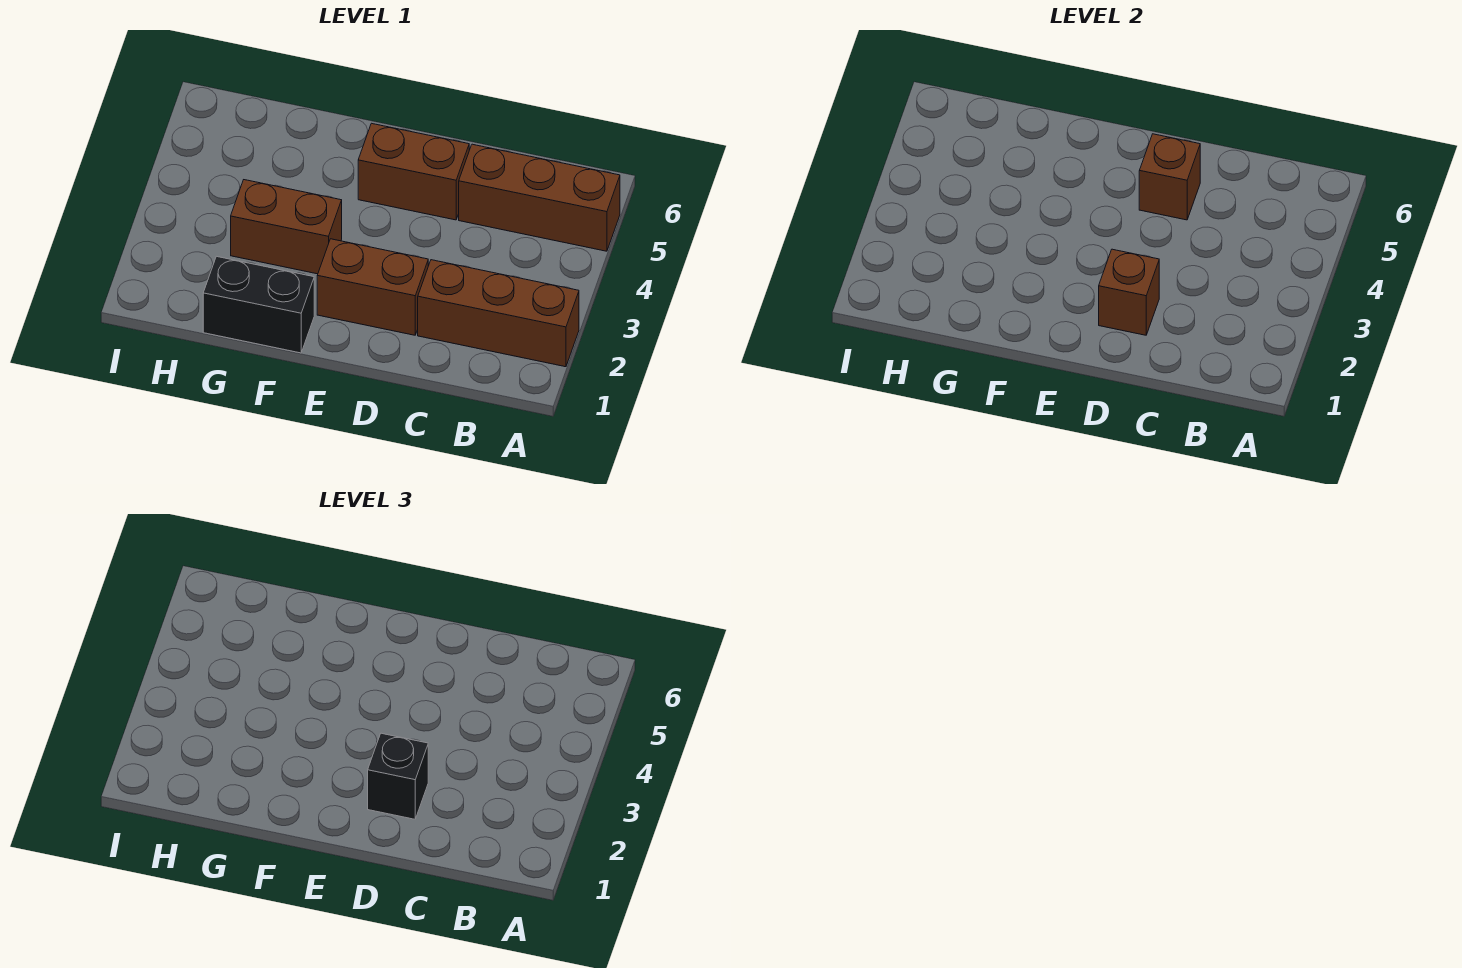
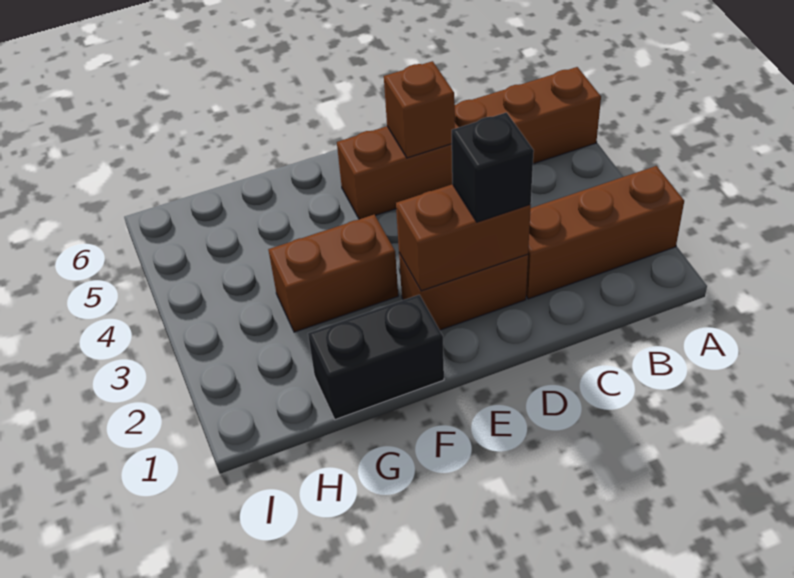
brown 1x1 brick [1099,249,1159,335] -> brown 1x2 brick [396,184,531,291]

